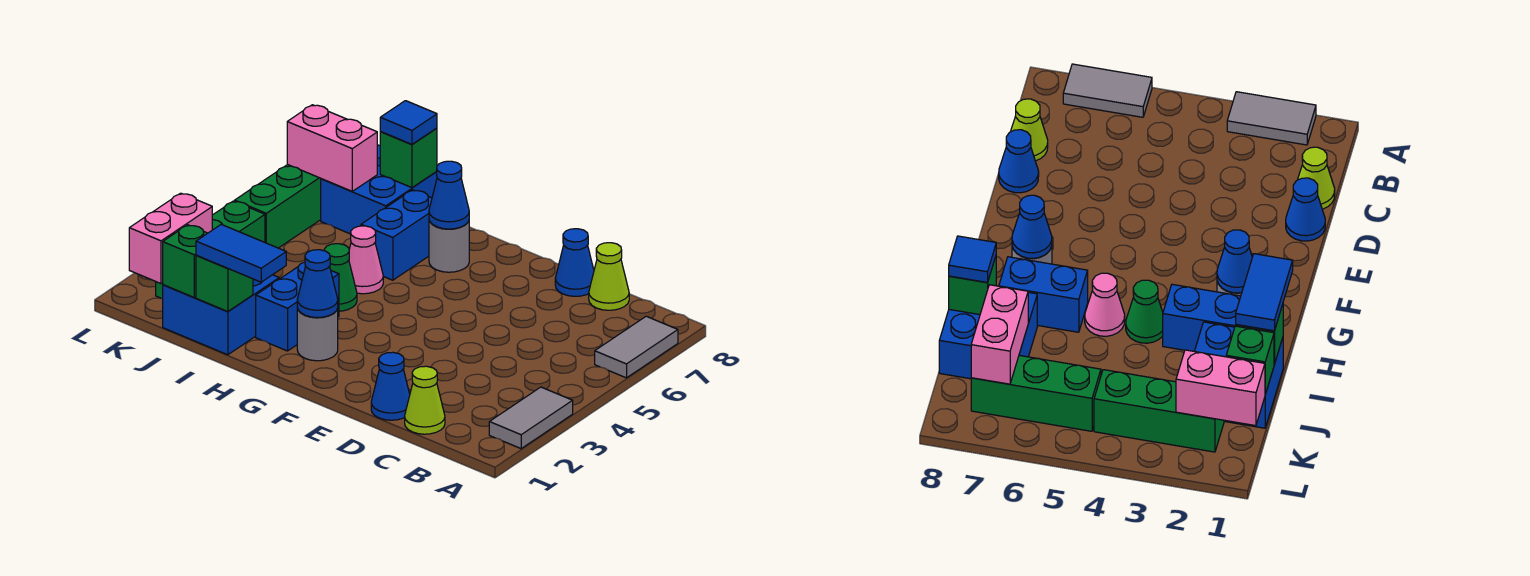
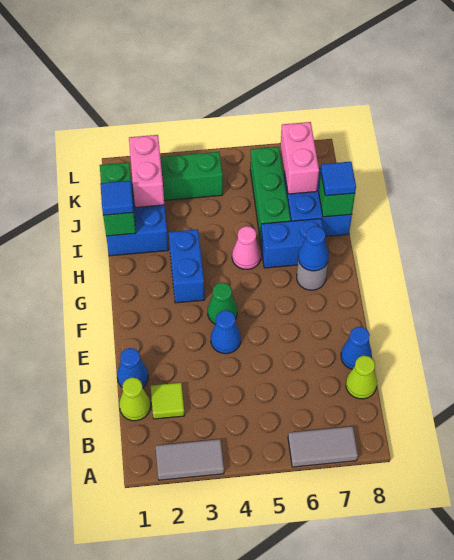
none -> lime 1x1 tile [151,383,185,419]
grey 1x1 round brick [297,308,338,361] -> none
blue 1x1 cone [297,250,338,317] -> blue 1x1 cone moved to [211,310,241,354]
blue 1x2 tile [196,224,286,282] -> blue 1x1 tile [100,181,134,215]
blue 1x2 brick [256,262,339,351] -> blue 1x2 brick turned to [169,229,205,303]
green 1x1 cone [324,244,357,311] -> green 1x1 cone moved to [208,282,237,324]
pink 1x2 brick [129,193,212,284] -> pink 1x2 brick turned to [129,135,164,207]
green 1x3 brick [235,165,321,248] -> green 1x3 brick turned to [250,147,291,242]

